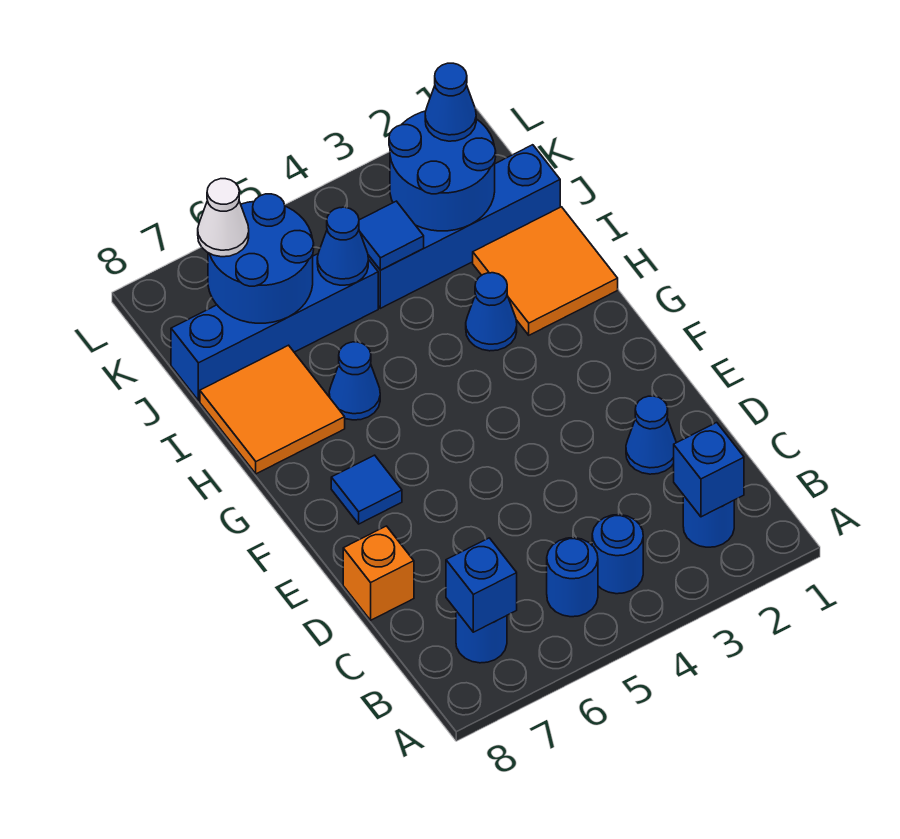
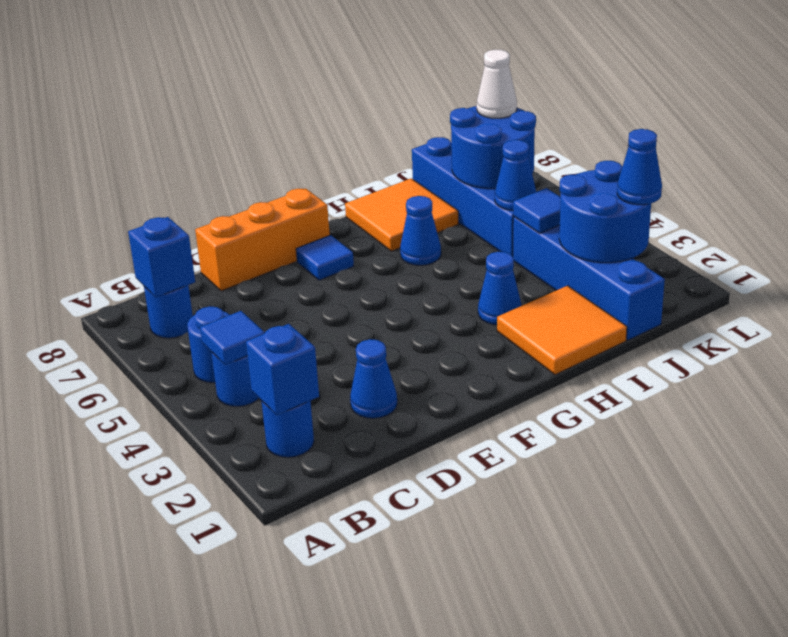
none -> blue 1x1 tile [200,311,265,365]
orange 1x1 brick [343,526,414,620] -> orange 1x3 brick [195,188,330,291]

